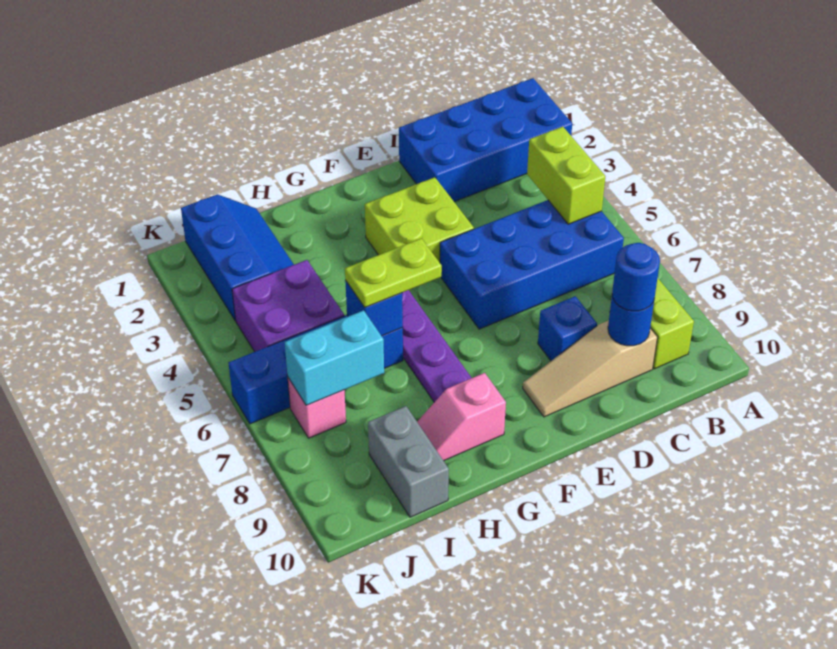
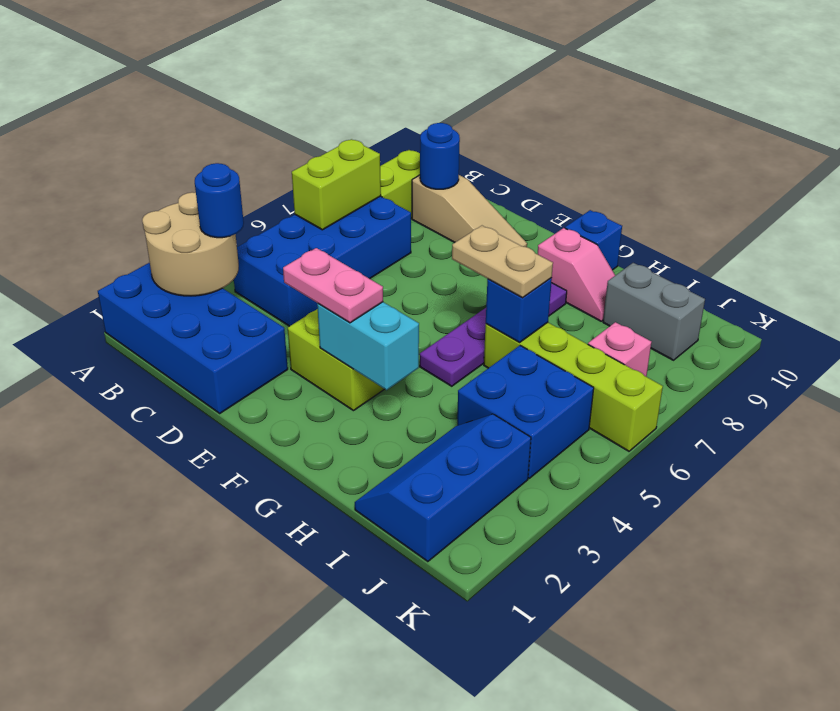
none -> tan 2x2 round brick [142,192,239,296]
lime 1x2 brick [527,127,605,224] -> lime 1x2 brick moved to [292,139,381,230]
blue 2x4 brick [440,200,624,329] -> blue 2x4 brick turned to [234,196,411,326]
blue 1x1 round brick [612,243,660,311] -> blue 1x1 round brick moved to [195,163,244,238]
blue 1x1 brick [538,296,597,361] -> blue 1x1 brick moved to [565,210,622,270]
none -> pink 1x2 plate [283,248,383,323]
lime 1x2 plate [345,238,442,307] -> tan 1x2 plate [452,226,553,298]
blue 1x4 brick [229,315,403,424] -> lime 1x4 brick [484,322,663,451]
purple 2x2 brick [232,260,344,352] -> blue 2x2 brick [457,346,594,478]
cyan 1x2 brick [285,310,384,405] -> cyan 1x2 brick moved to [317,302,419,390]
grey 1x2 brick [368,406,449,517] -> grey 1x2 brick turned to [603,263,705,360]

